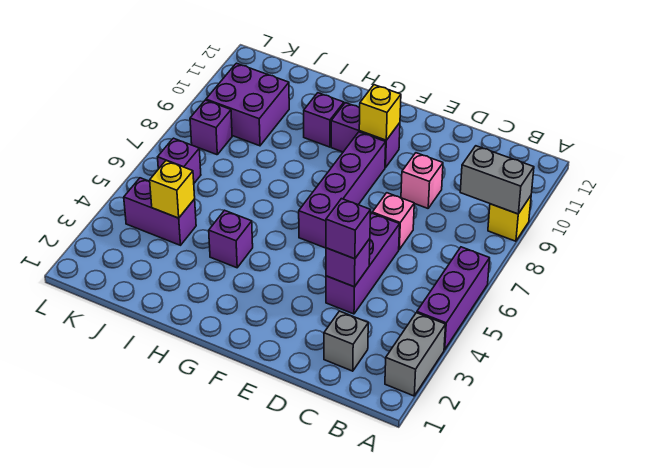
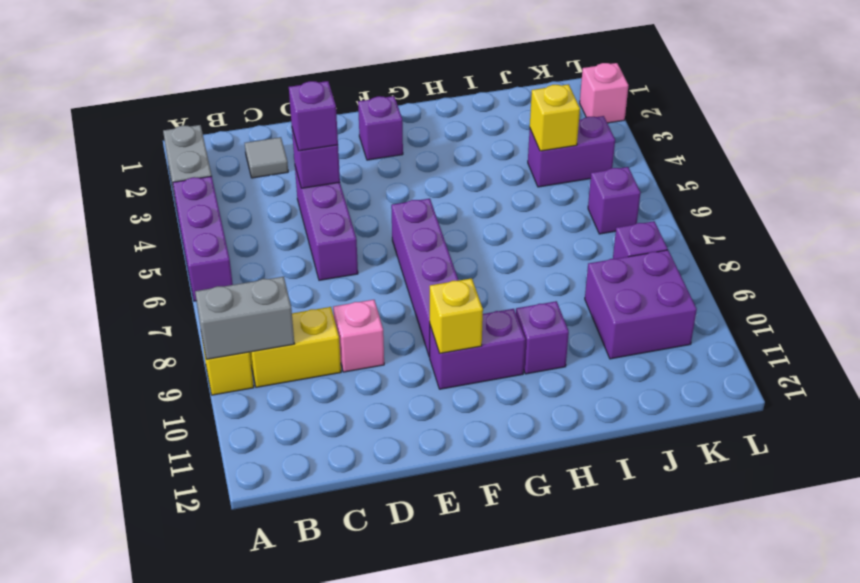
none -> yellow 1x2 brick [250,307,341,387]
grey 1x1 brick [324,311,368,371] -> grey 1x1 tile [245,137,288,178]
pink 1x1 brick [372,193,414,249] -> pink 1x1 brick moved to [580,63,629,123]
purple 1x1 brick [209,210,253,268] -> purple 1x1 brick moved to [358,96,403,160]

